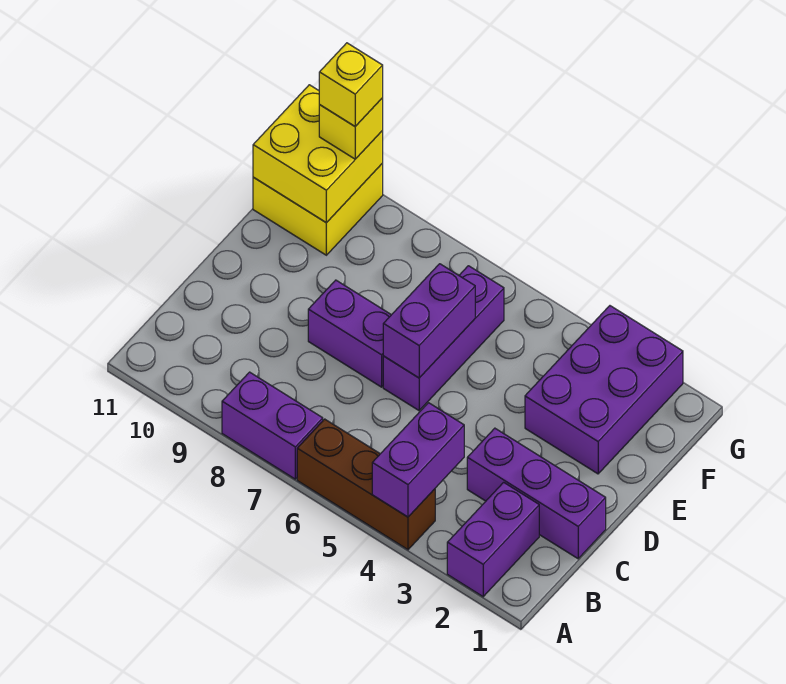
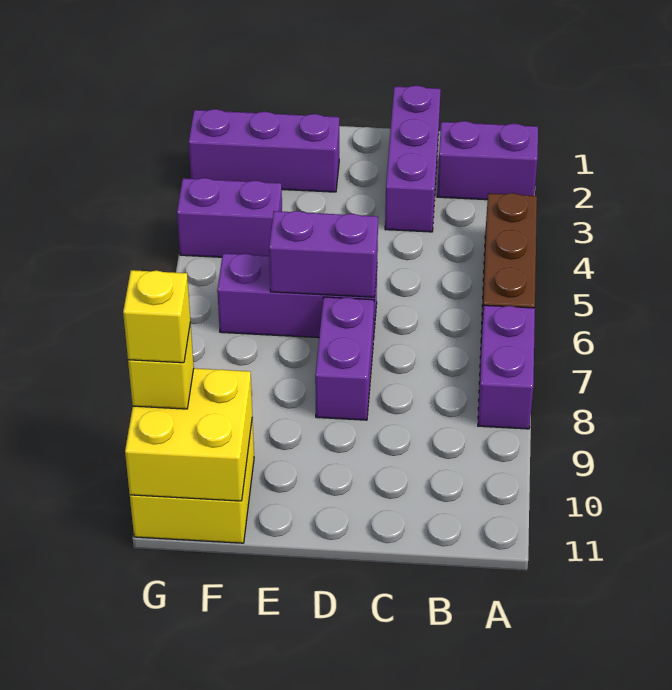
purple 1x2 brick [372,403,464,517] -> purple 1x2 brick moved to [177,178,282,257]
purple 2x3 brick [525,306,683,474] -> purple 1x3 brick [189,109,339,192]

